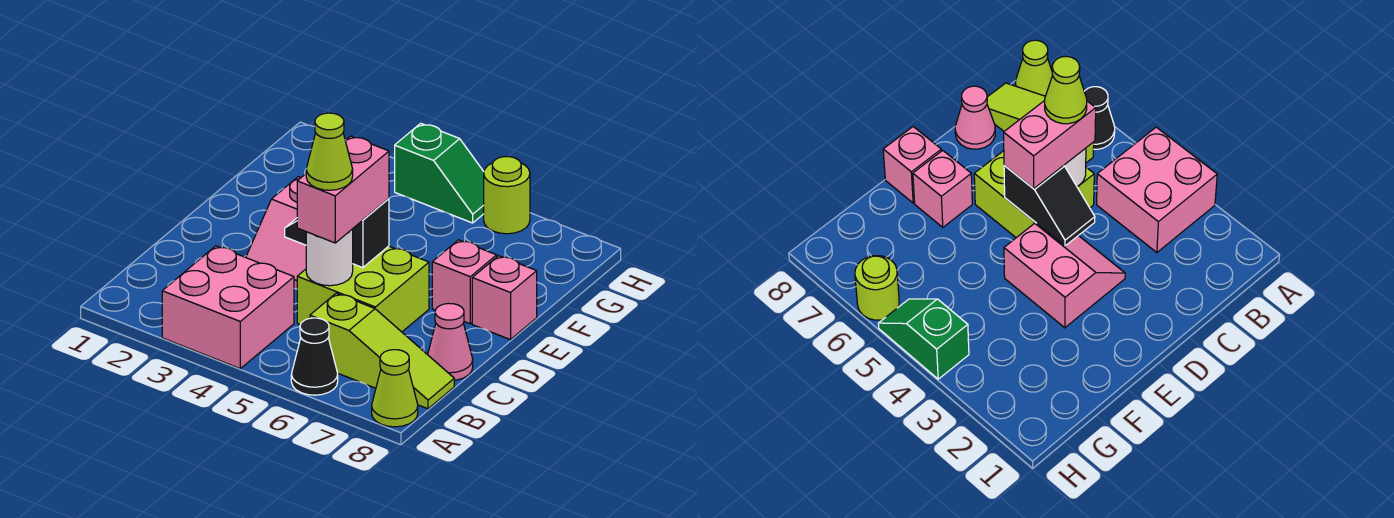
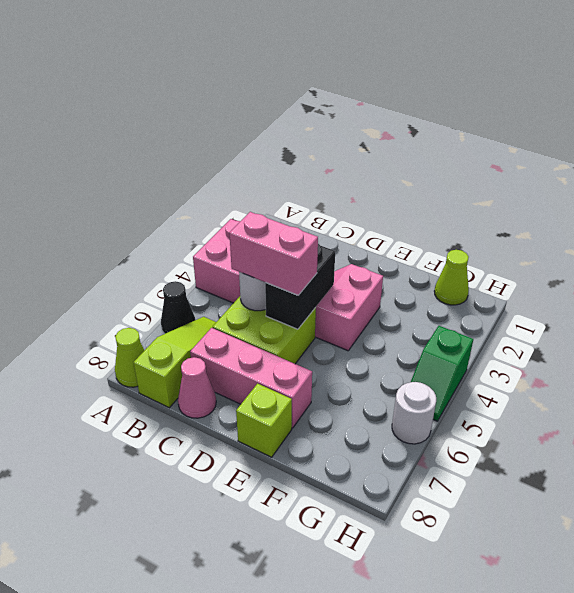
lime 1x3 slope [310,293,454,409] -> lime 1x3 slope turned to [134,317,216,408]
lime 1x1 cone [306,113,353,190] -> lime 1x1 cone moved to [434,250,469,305]
black 1x2 slope [285,199,389,268] -> black 1x2 brick [265,244,335,329]
pink 1x1 brick [432,240,497,324] -> pink 1x3 brick [190,328,312,428]
pink 1x1 brick [472,256,537,340] -> lime 1x1 brick [236,384,292,457]
lime 1x1 round brick [484,157,530,234] -> white 1x1 round brick [392,382,436,444]

